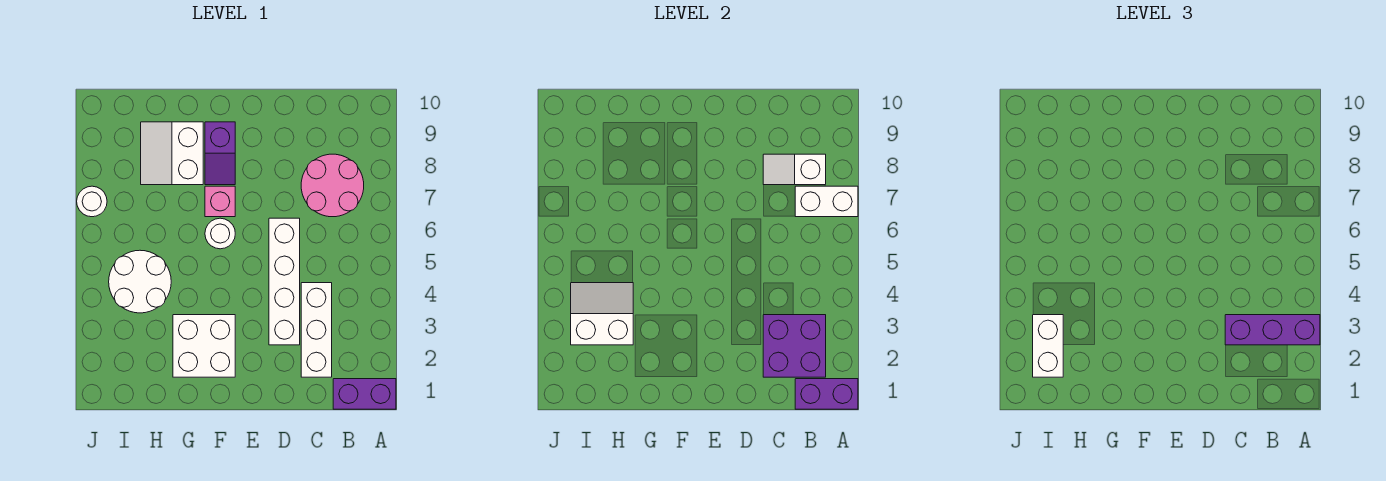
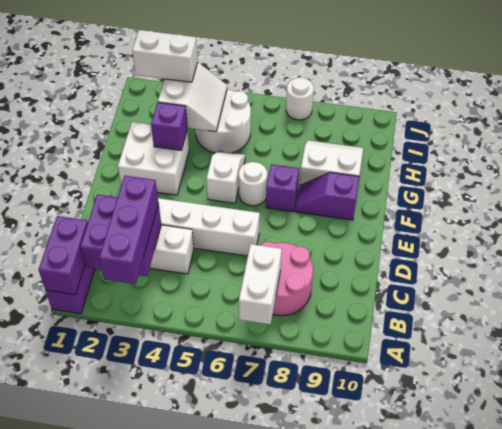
white 1x2 slope [763,154,826,185] -> white 1x2 slope moved to [206,151,245,203]
pink 1x1 brick [205,186,235,217] -> purple 1x1 brick [266,164,299,212]
none -> purple 1x1 brick [151,102,187,151]

